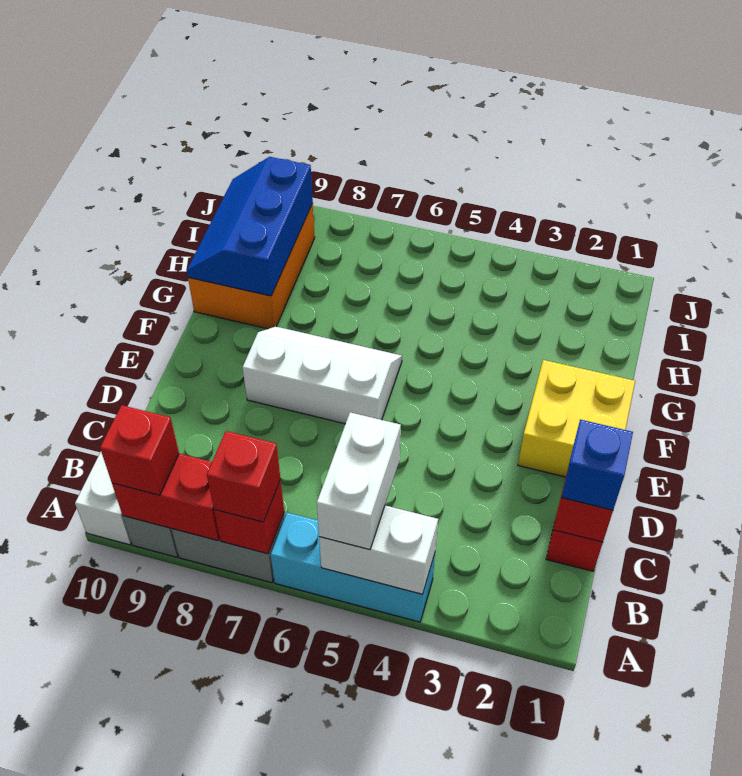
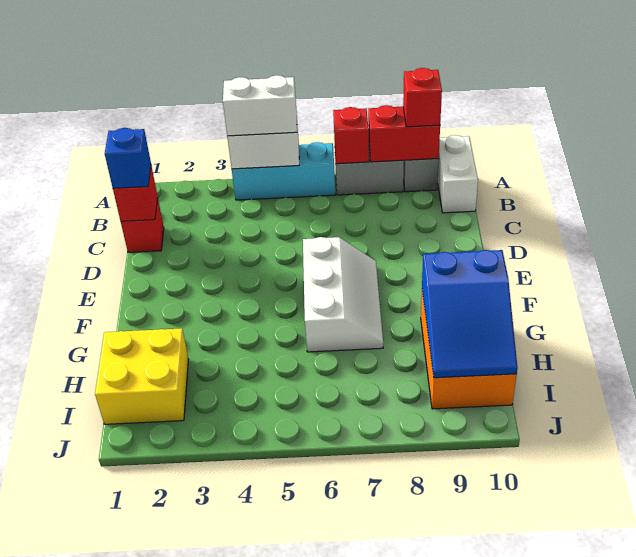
white 1x2 brick [317,412,401,550] -> white 1x2 brick turned to [223,75,297,136]
red 1x1 brick [207,431,281,522] -> none
yellow 2x2 brick [518,360,635,477] -> yellow 2x2 brick moved to [95,328,189,424]
white 2x3 slope [243,326,402,424] -> white 2x3 slope turned to [303,237,383,352]
blue 2x3 slope [187,157,313,296] -> blue 2x3 slope turned to [422,250,518,378]

